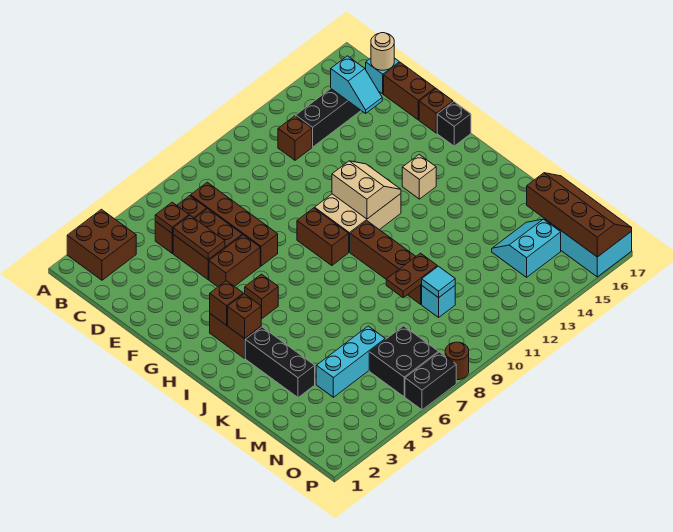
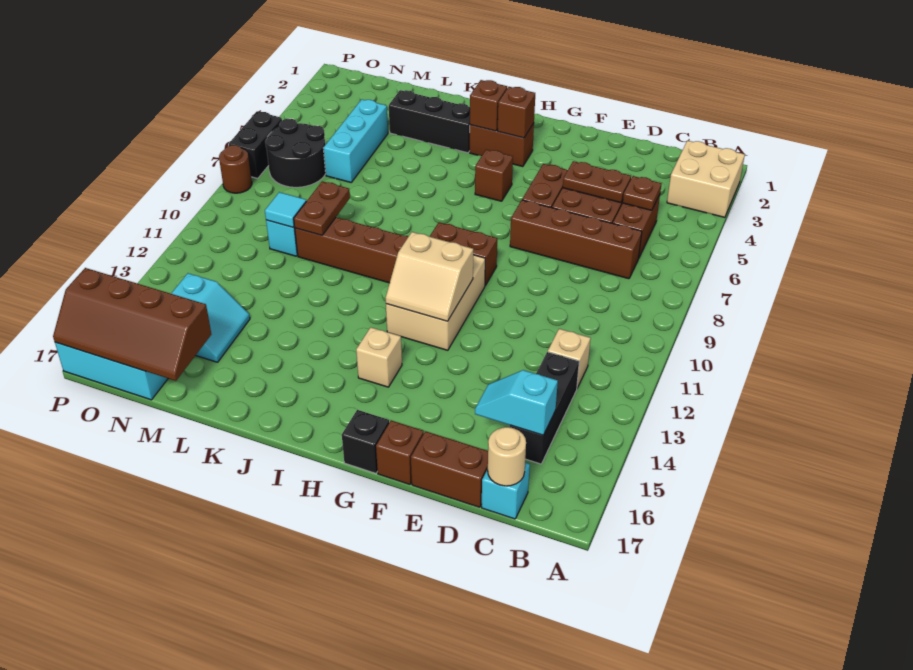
brown 2x2 brick [67,209,136,280] -> tan 2x2 brick [667,141,745,217]
brown 1x1 brick [278,116,312,160] -> tan 1x1 brick [548,329,591,388]
black 2x2 brick [369,326,438,397] -> black 2x2 round brick [265,119,326,187]

